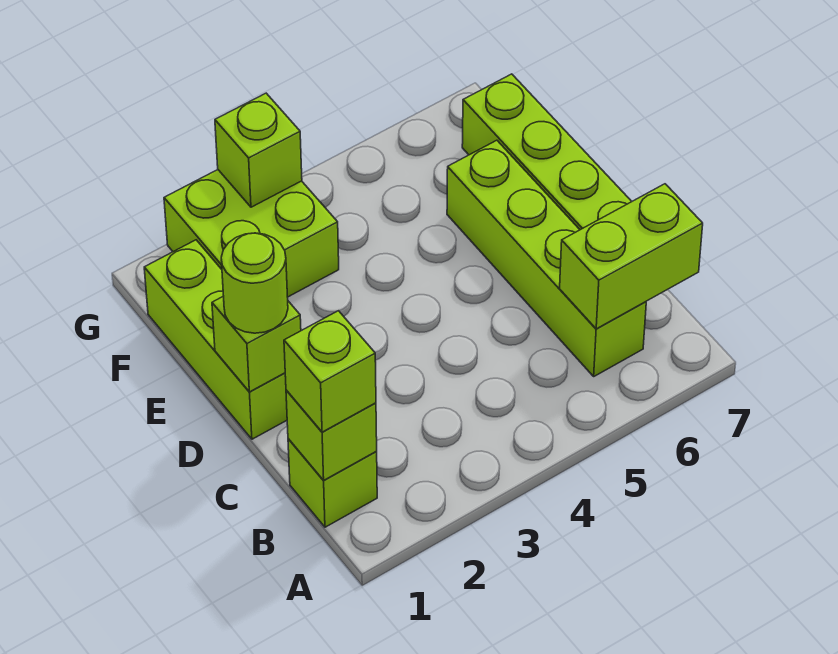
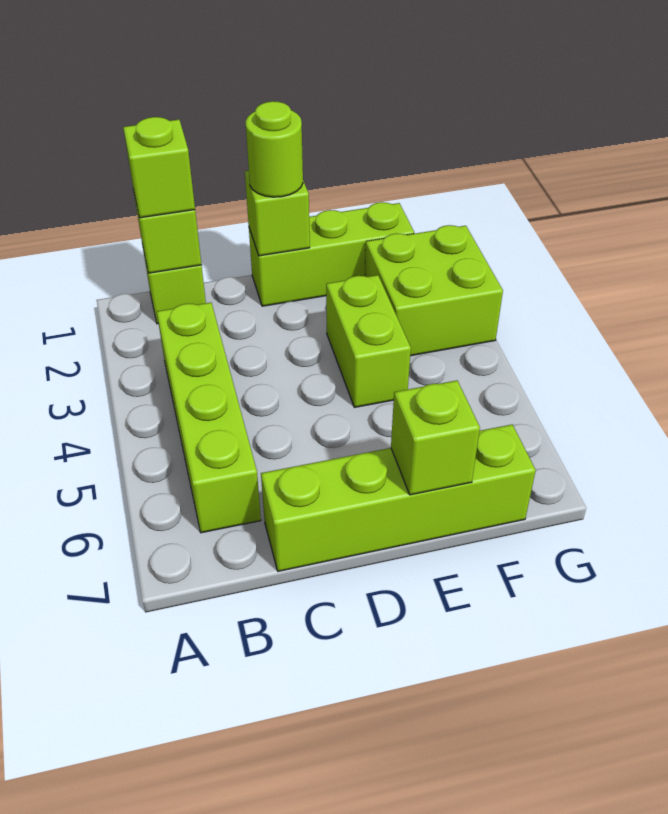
lime 1x4 brick [447,140,646,376] -> lime 1x4 brick turned to [157,303,261,533]
lime 1x2 brick [560,184,703,329] -> lime 1x2 brick moved to [326,275,411,407]
lime 1x1 brick [215,93,302,207] -> lime 1x1 brick moved to [391,380,480,495]

